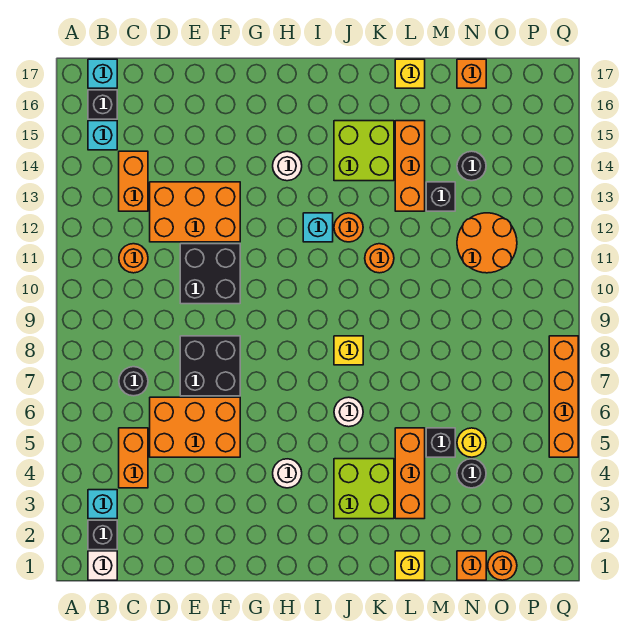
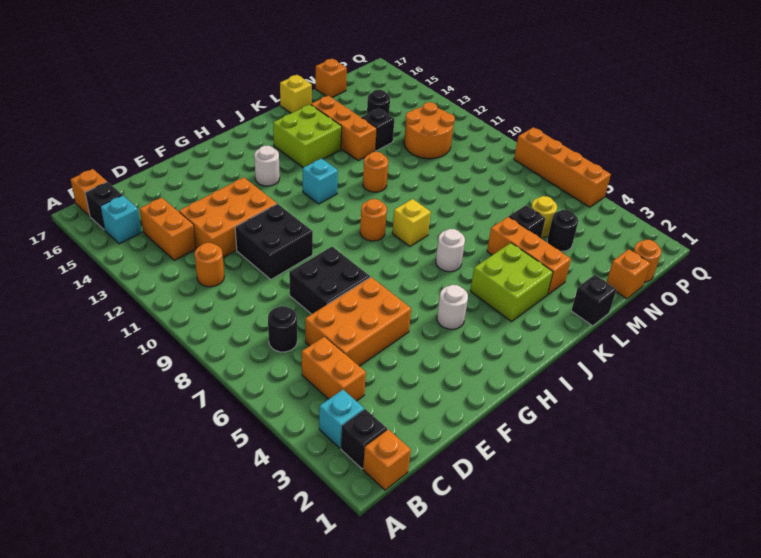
white 1x1 brick [88,551,117,580] -> orange 1x1 brick [363,429,411,490]
cyan 1x1 brick [88,59,117,88] -> orange 1x1 brick [71,169,107,216]
orange 1x1 round brick [334,213,363,242] -> orange 1x1 round brick moved to [360,199,387,241]
yellow 1x1 brick [395,551,425,580] -> black 1x1 brick [571,275,616,326]

